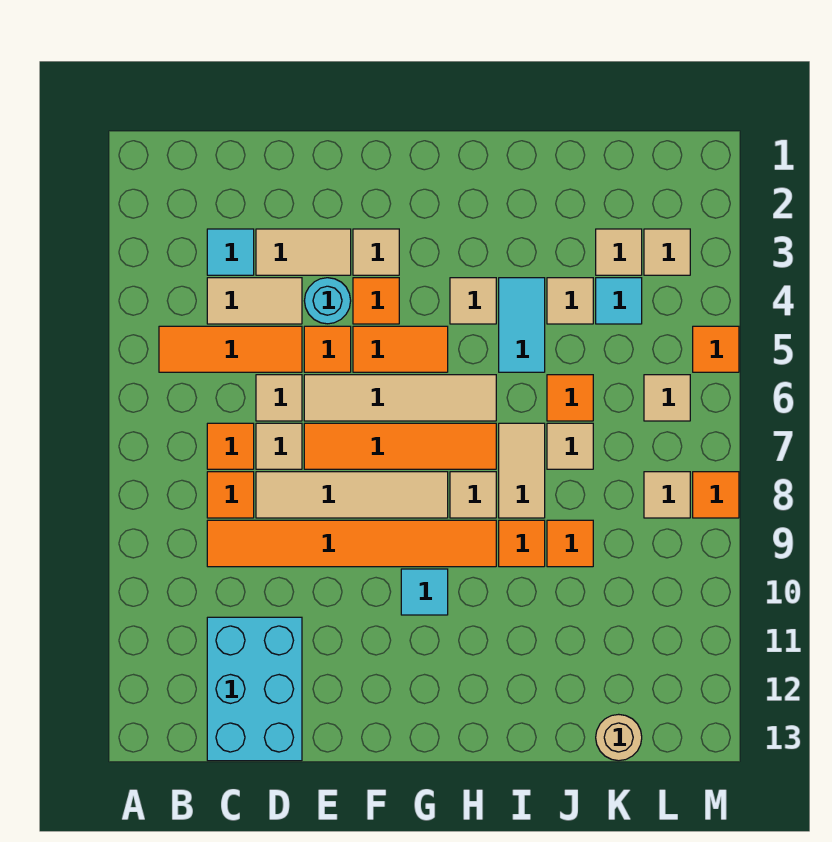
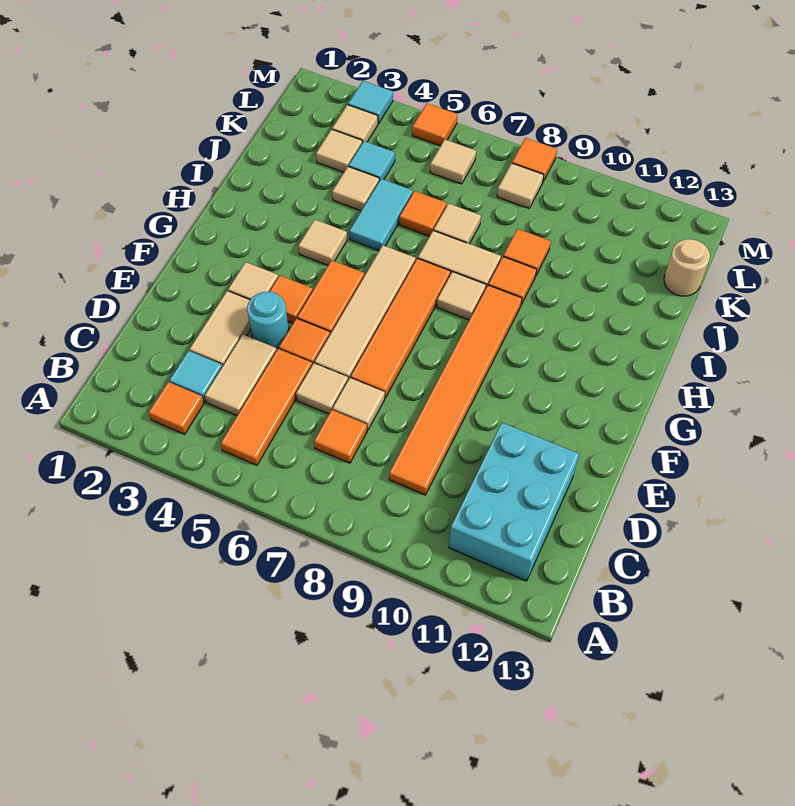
orange 1x1 tile [207,472,254,518] -> orange 1x1 tile moved to [149,382,204,434]
cyan 2x3 brick [207,617,302,761] -> cyan 2x3 brick turned to [449,423,579,581]
tan 1x4 tile [256,472,448,518] -> none
cyan 1x1 tile [401,569,448,615] -> cyan 1x1 tile moved to [348,81,393,124]
cyan 1x2 tile [499,278,545,372] -> cyan 1x2 tile turned to [349,179,413,251]

